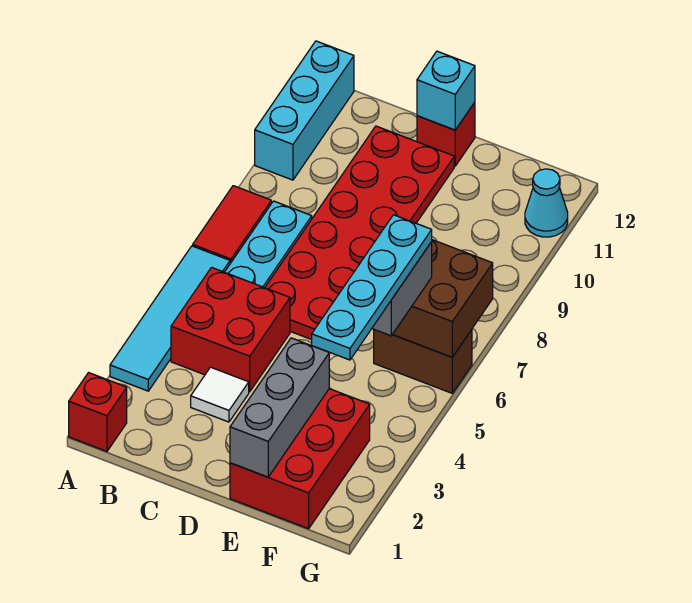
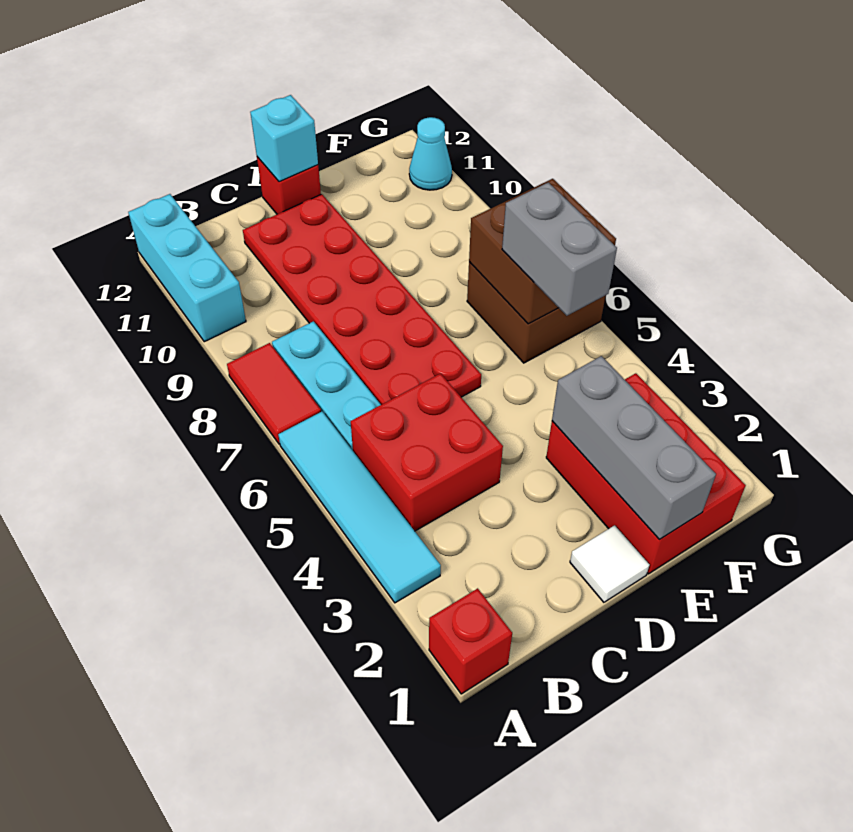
white 1x1 tile [191,367,249,422] -> white 1x1 tile moved to [570,525,650,602]
cyan 1x4 plate [312,215,432,360] -> none
brown 1x2 brick [374,330,472,393] -> brown 2x2 brick [467,262,606,363]

